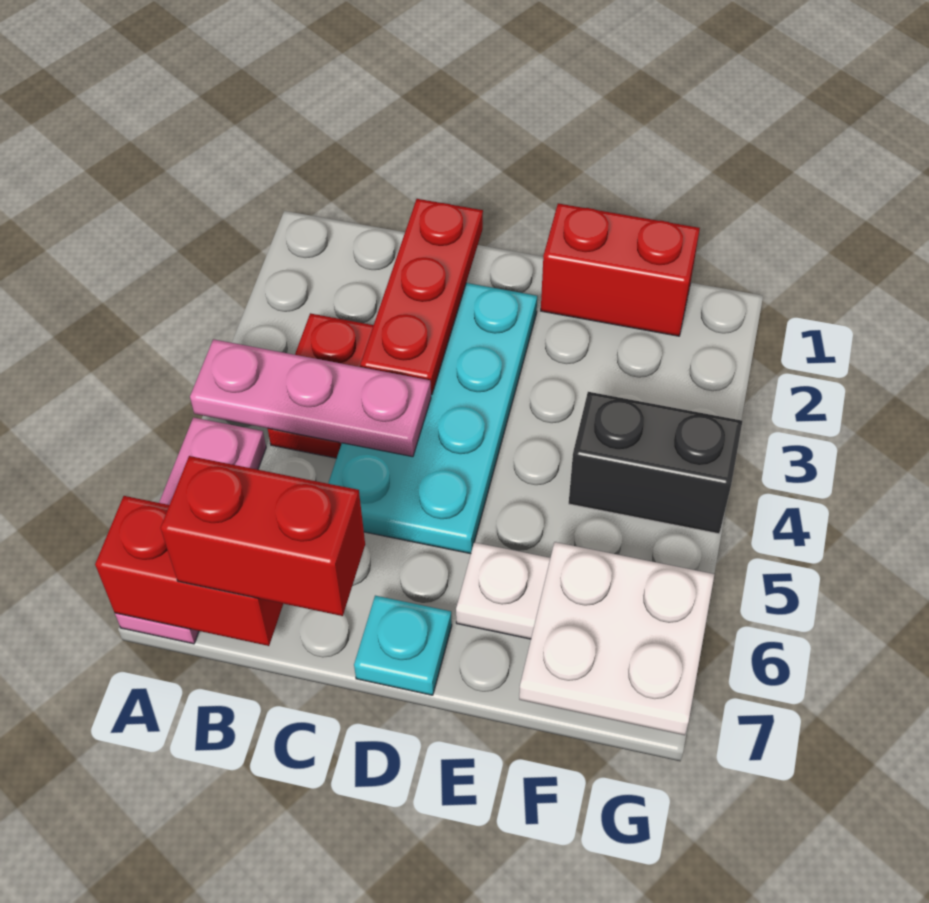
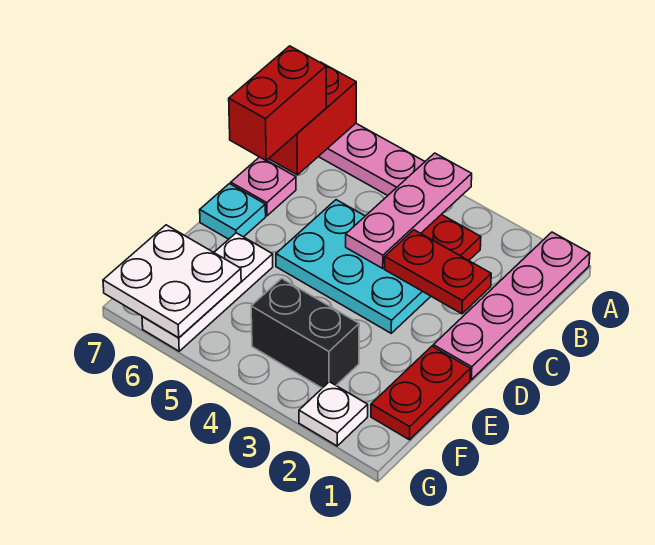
none -> pink 1x4 plate [433,232,590,380]
red 1x3 plate [360,199,483,395] -> red 1x2 plate [385,230,491,314]
cyan 2x4 plate [328,283,537,554] -> cyan 2x3 plate [276,200,431,333]
none -> pink 1x1 plate [231,157,296,216]
red 1x2 brick [541,203,700,336] -> red 1x2 plate [371,346,470,440]
black 1x2 brick [569,392,742,534] -> black 1x2 brick turned to [251,279,359,388]
none -> white 1x1 plate [299,382,368,446]

